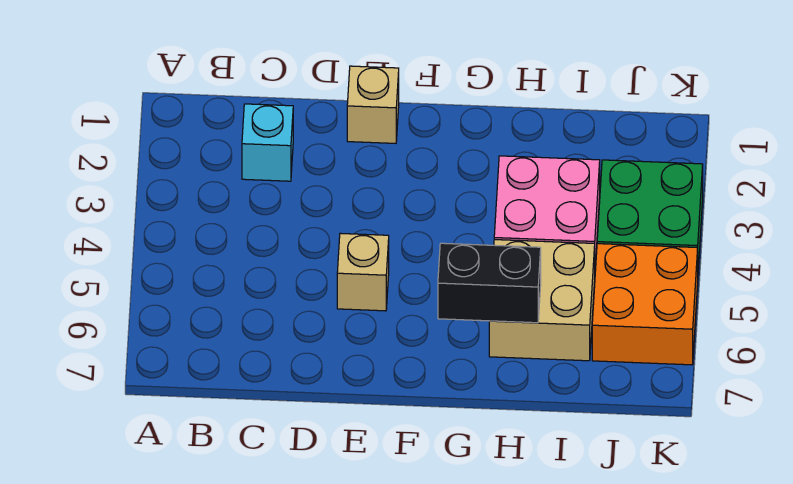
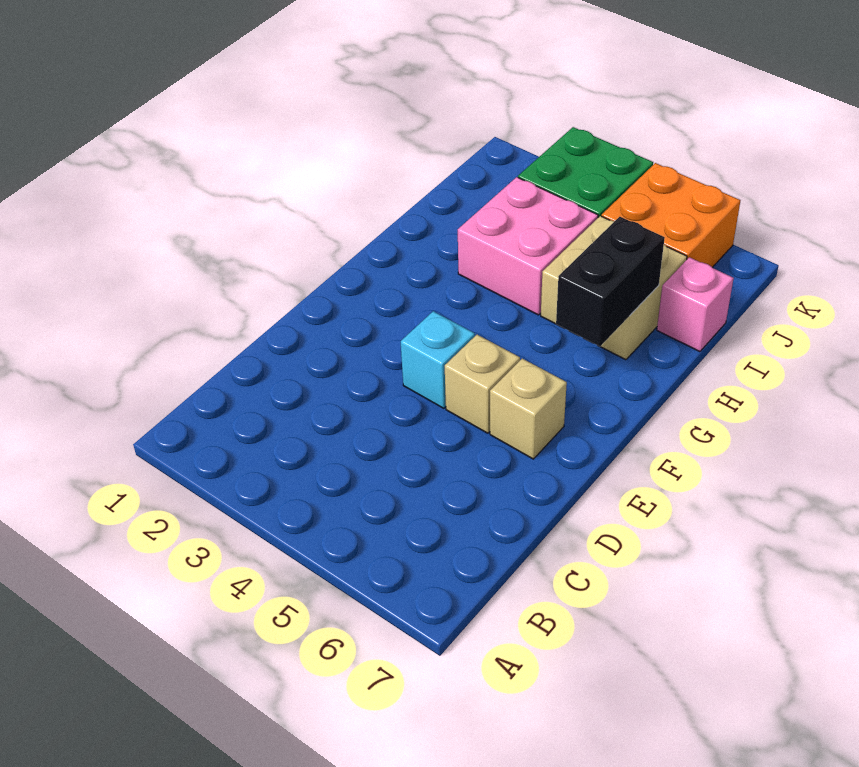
cyan 1x1 brick [242,104,293,181] -> cyan 1x1 brick moved to [401,311,475,408]
tan 1x1 brick [347,66,399,143] -> tan 1x1 brick moved to [490,359,567,459]
none -> pink 1x1 brick [657,257,734,352]

